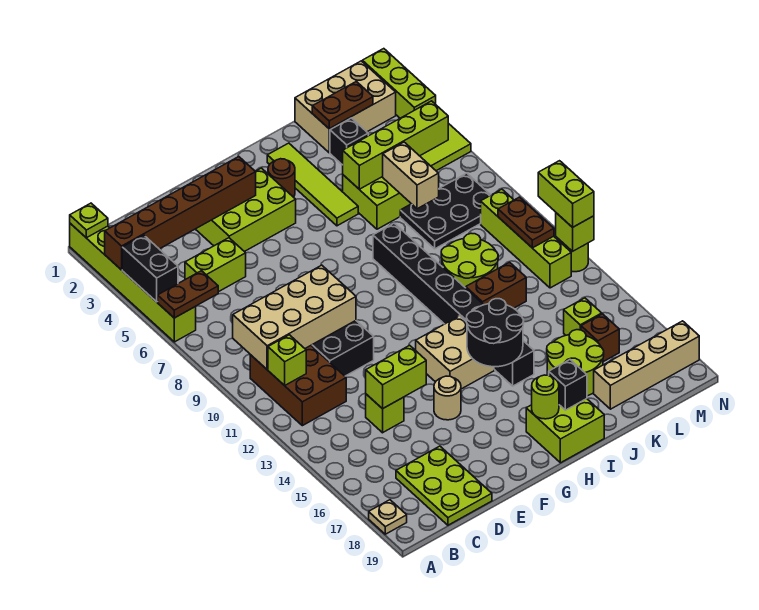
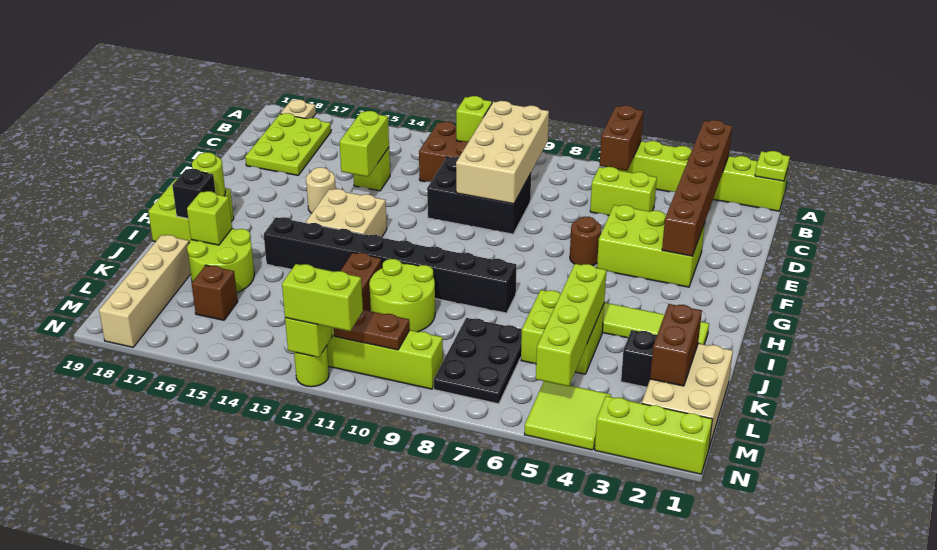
black 1x2 brick [122,235,178,302] -> none
brown 1x2 plate [158,271,218,318] -> brown 1x2 brick [600,105,643,171]
lime 1x2 brick [185,238,246,292] -> lime 1x2 brick turned to [590,167,657,215]
lime 2x3 plate [396,446,492,525] -> lime 2x3 plate turned to [245,113,331,175]
lime 2x3 brick [196,168,296,252] -> lime 2x3 brick turned to [597,205,705,287]
brown 1x1 round brick [268,159,295,197] -> brown 1x1 round brick moved to [570,217,601,266]
black 2x2 round brick [466,299,524,367] -> none
brown 1x2 plate [312,81,373,129] -> brown 1x2 brick [650,304,702,386]
tan 1x2 brick [383,142,439,209] -> none
lime 1x1 brick [564,298,602,335] -> lime 1x1 brick moved to [187,191,232,245]

